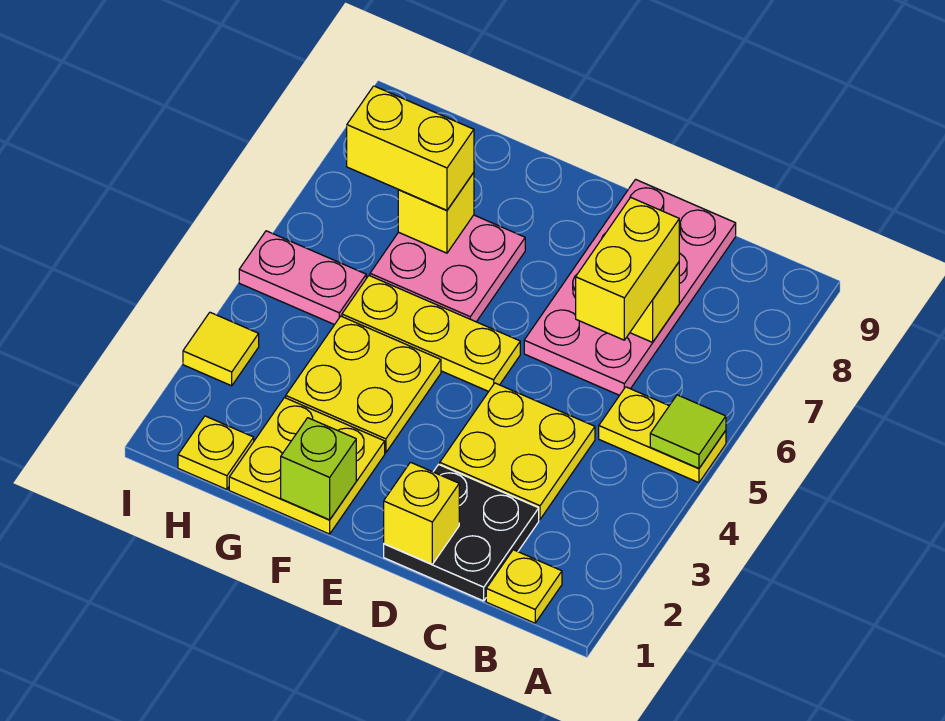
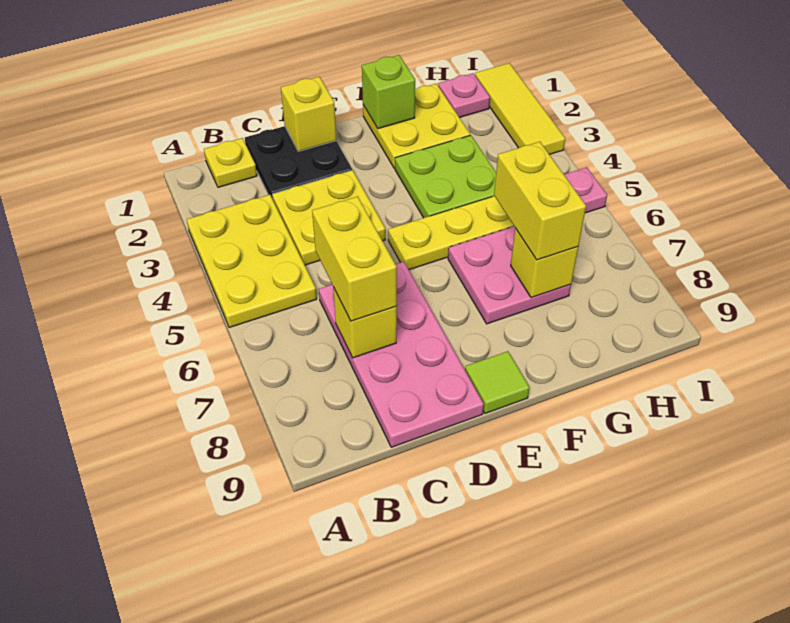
yellow 1x2 plate [599,387,726,483] -> yellow 2x3 plate [187,195,317,328]
lime 1x1 tile [650,395,726,468] -> lime 1x1 tile moved to [465,351,530,413]
yellow 2x2 plate [286,316,441,453] -> lime 2x2 plate [395,135,496,218]
yellow 1x2 brick [347,86,474,210] -> yellow 1x2 brick turned to [494,142,586,260]
yellow 1x1 plate [178,416,254,490] -> pink 1x1 plate [438,73,490,118]
yellow 1x1 tile [183,312,259,386] -> yellow 1x3 tile [475,63,565,155]

